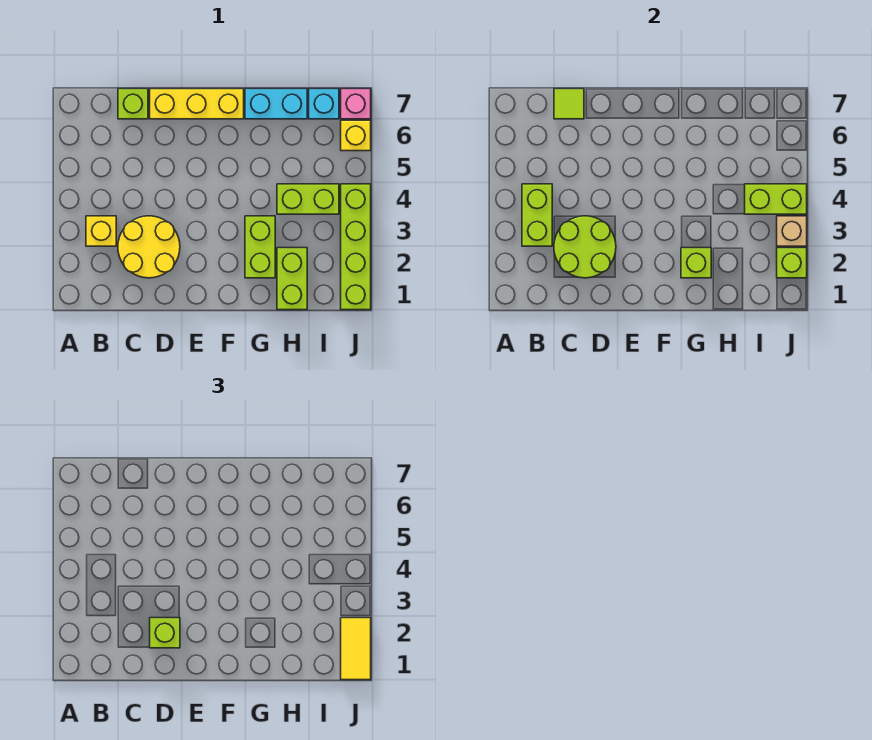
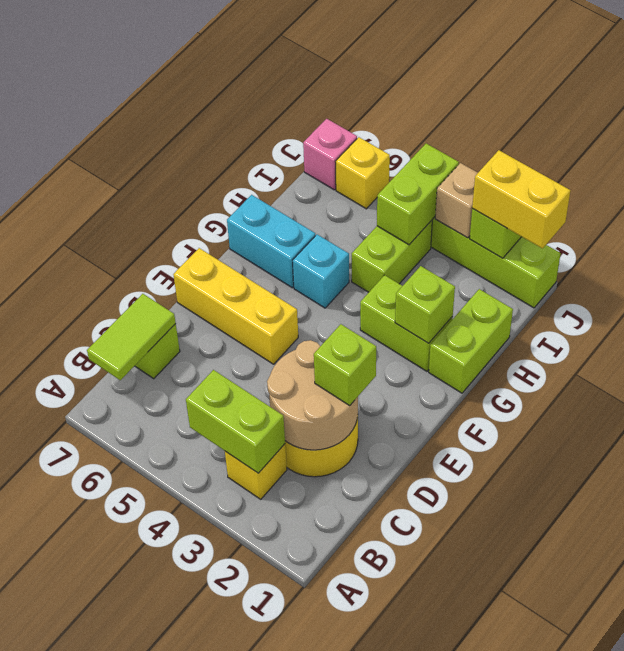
lime 2x2 round brick [554,216,616,278] -> tan 2x2 round brick [267,340,358,450]
lime 1x1 tile [554,89,584,119] -> lime 1x2 tile [87,294,176,380]
yellow 1x3 brick [150,89,244,119] -> yellow 1x3 brick turned to [173,248,298,364]
cyan 1x2 brick [245,89,307,119] -> cyan 1x2 brick turned to [227,195,315,288]
lime 1x2 brick [277,248,307,310] -> lime 1x2 brick turned to [429,289,513,393]
cyan 1x1 brick [309,89,339,119] -> cyan 1x1 brick moved to [293,234,349,308]
yellow 1x2 tile [341,618,371,680] -> yellow 1x2 brick [472,150,570,248]

